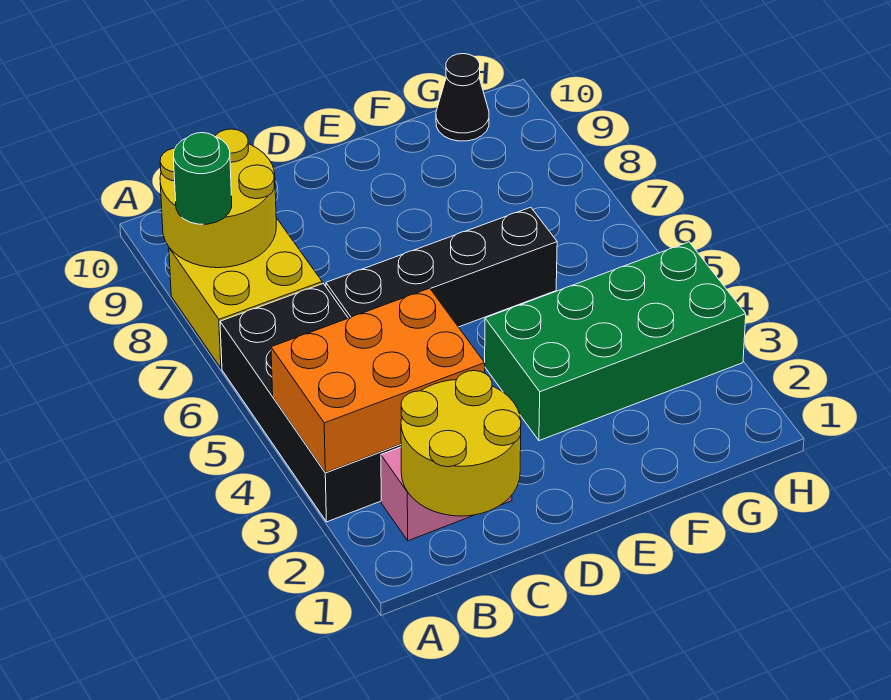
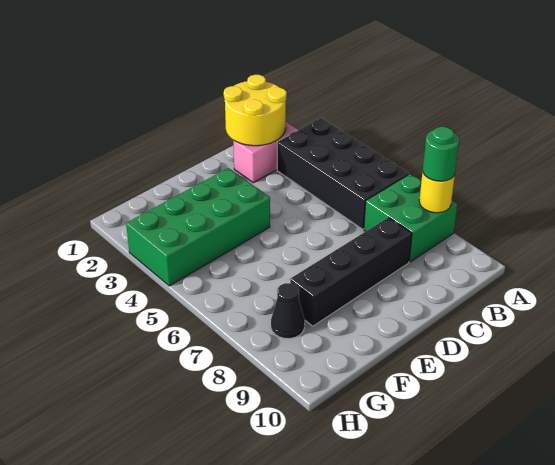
orange 2x3 brick [271,288,485,473] -> none
yellow 2x2 brick [169,218,322,368] -> green 2x2 brick [364,174,457,262]
yellow 2x2 round brick [160,129,276,268] -> yellow 1x1 round brick [419,172,455,213]
black 1x4 brick [326,207,557,327] -> black 1x4 brick moved to [290,217,412,326]
black 1x1 cone [436,54,489,141] -> black 1x1 cone moved to [271,283,305,339]

